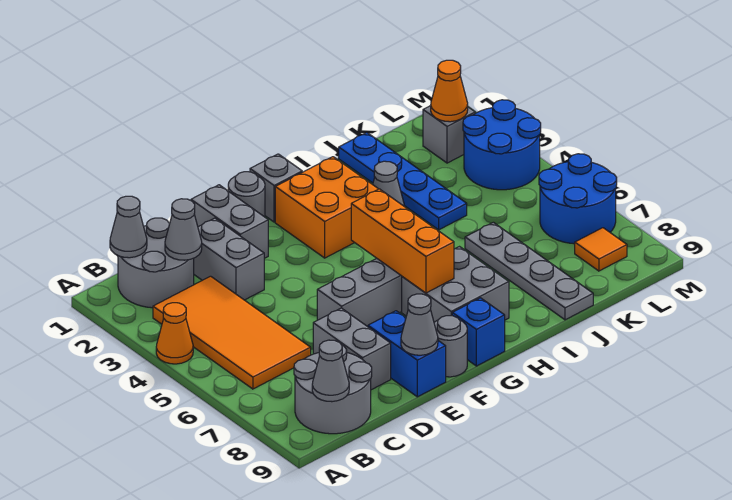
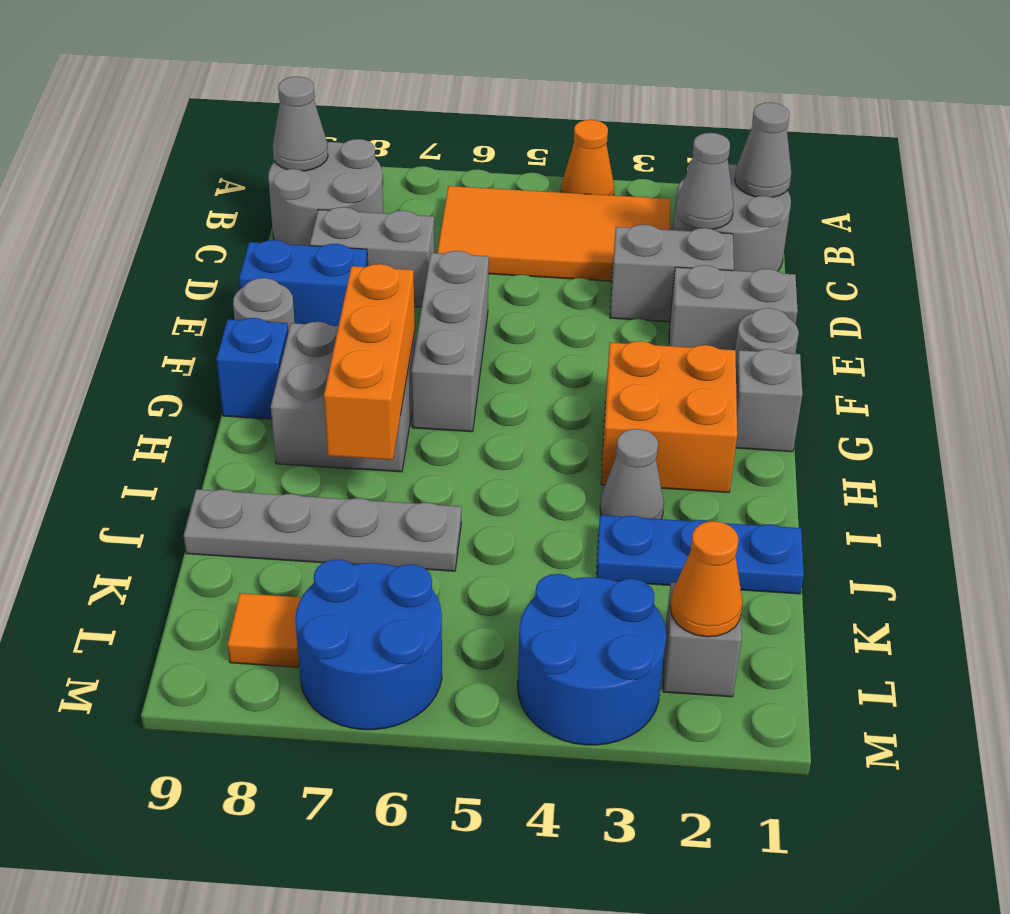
grey 1x1 cone [401,294,438,355] -> none
orange 1x3 brick [351,189,454,293] -> orange 1x3 brick turned to [324,264,415,460]
blue 1x4 plate [339,132,467,230] -> blue 1x3 plate [596,515,804,594]

